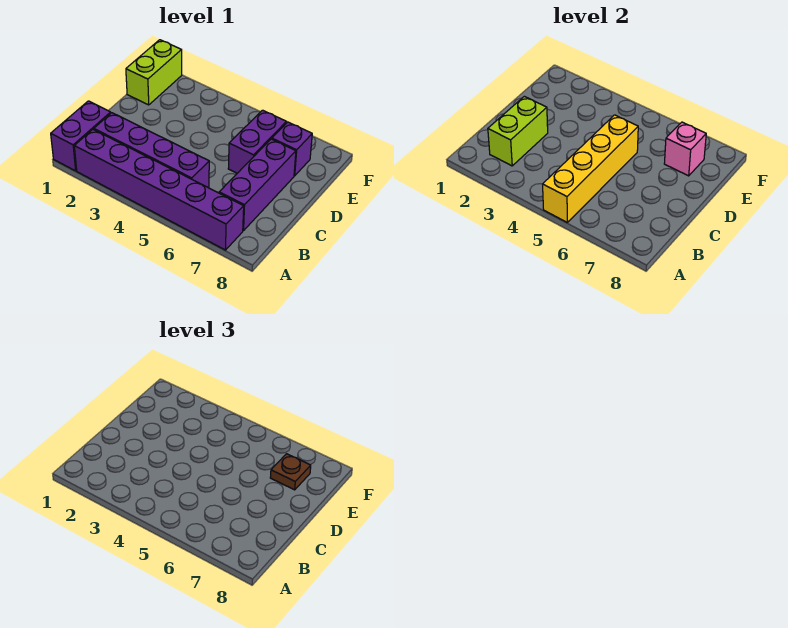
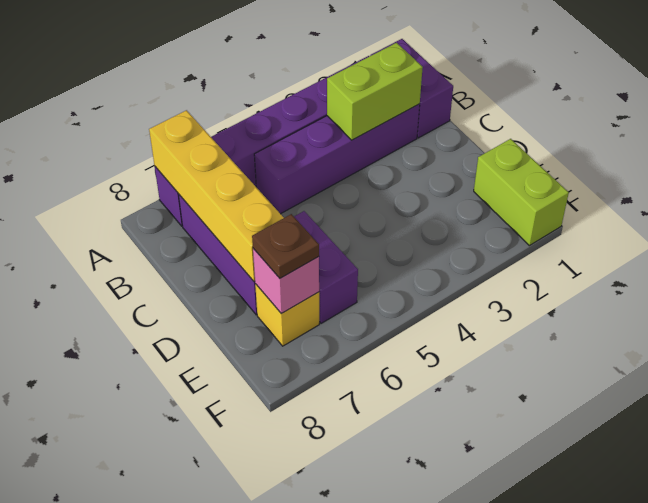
yellow 1x4 brick [543,115,638,223] -> yellow 1x4 brick moved to [149,110,284,282]
lime 1x2 brick [488,96,548,166] -> lime 1x2 brick turned to [327,43,423,140]
purple 1x1 brick [272,122,312,176] -> yellow 1x1 brick [255,284,319,346]

